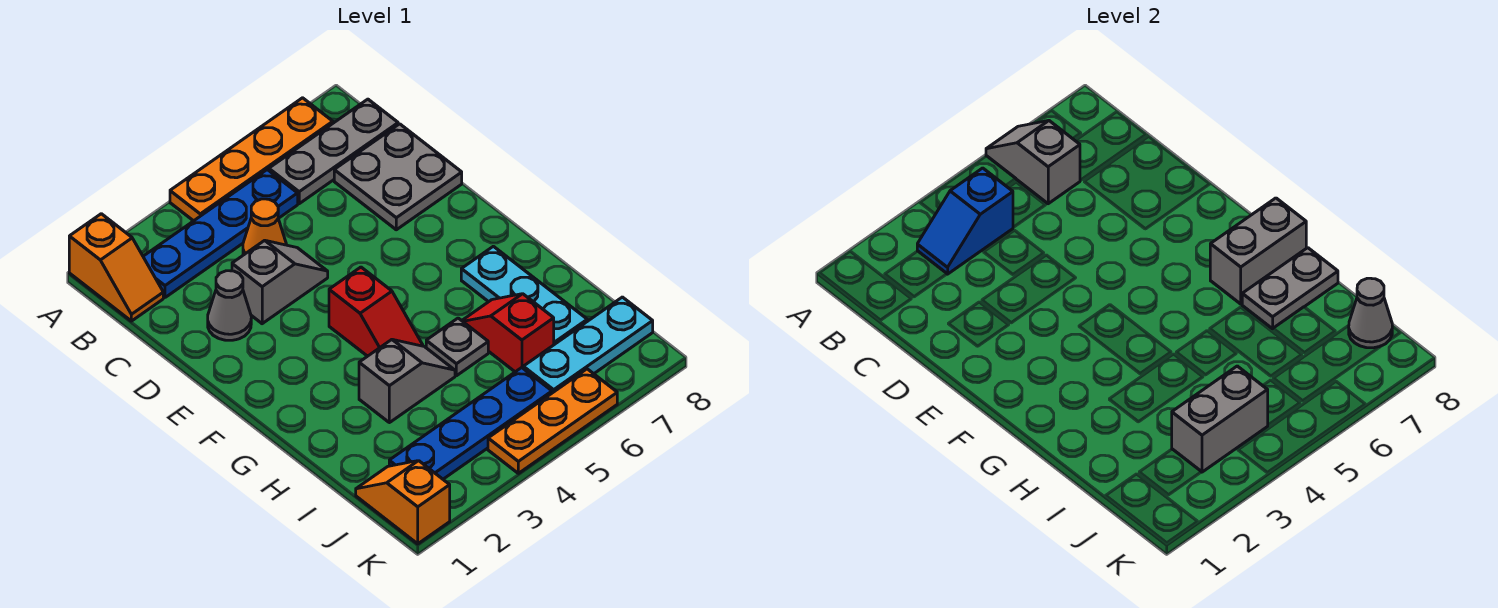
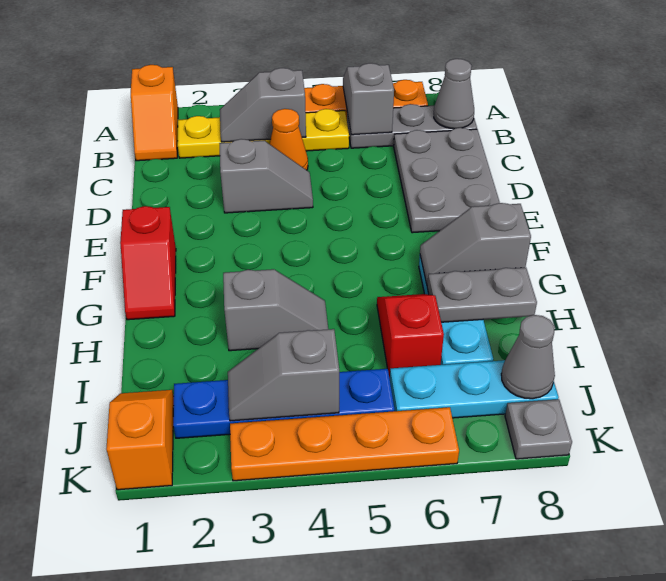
blue 1x4 plate [143,170,298,297] -> yellow 1x4 plate [178,109,349,158]
blue 1x2 slope [917,168,1013,274] -> grey 1x2 slope [220,68,306,142]
grey 2x2 plate [334,124,462,230] -> grey 2x3 plate [394,128,500,233]
grey 1x1 cone [208,271,251,340] -> grey 1x1 cone moved to [434,59,474,129]
red 1x2 slope [329,267,423,356] -> red 1x2 slope moved to [120,206,176,320]
grey 1x2 brick [1210,198,1306,304] -> grey 1x2 slope [420,203,531,286]
grey 1x1 plate [426,318,488,376] -> grey 1x1 plate moved to [505,399,572,459]
grey 1x2 brick [1172,366,1268,472] -> grey 1x2 slope [228,329,339,421]
orange 1x3 plate [488,369,617,473] -> orange 1x4 plate [230,407,459,481]

